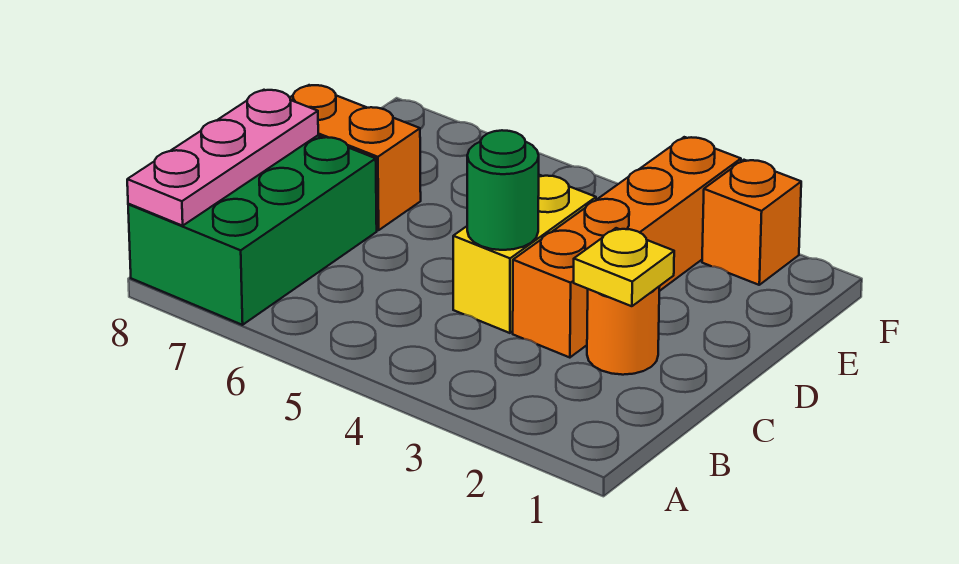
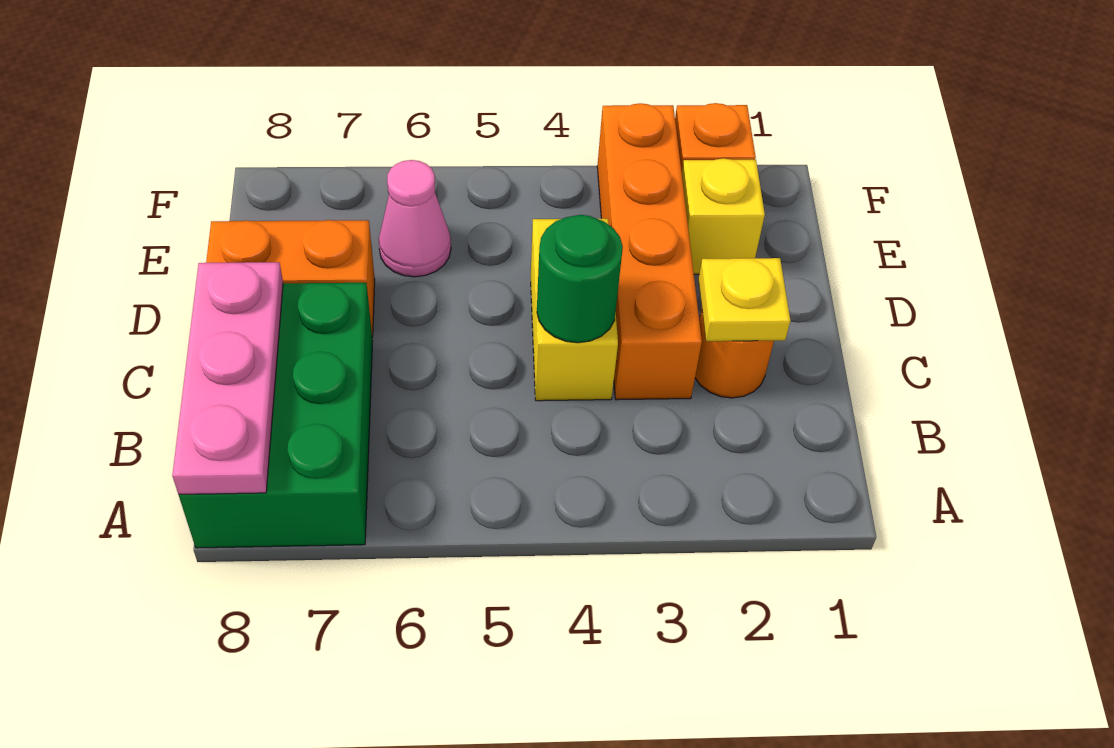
none -> yellow 1x1 brick [682,158,765,274]
none -> pink 1x1 cone [379,160,451,277]

